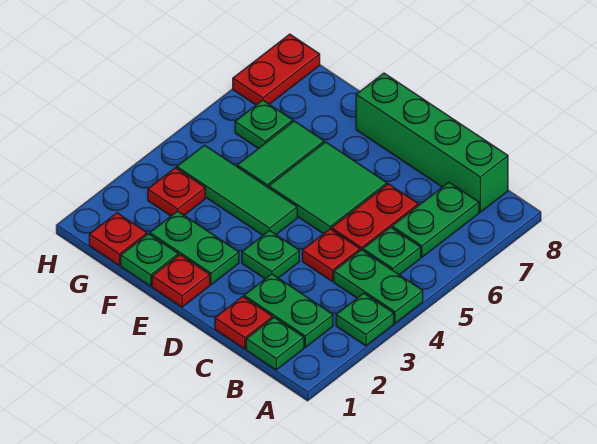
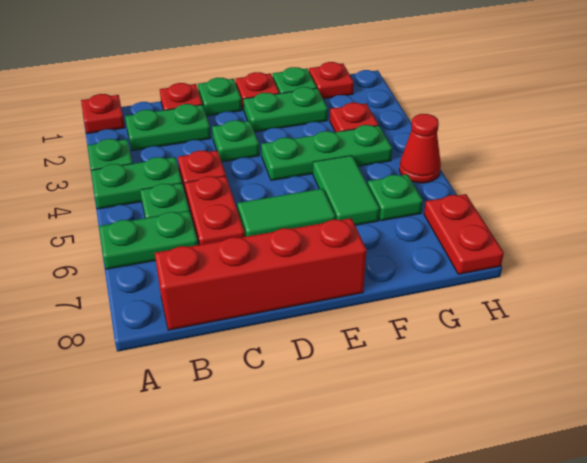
none -> red 1x1 plate [81,94,125,134]
green 1x1 plate [246,318,304,370] -> green 1x1 plate moved to [198,78,242,116]
green 1x2 plate [392,182,479,257] -> green 1x2 plate turned to [99,211,198,269]
green 1x4 brick [356,73,508,212] -> red 1x4 brick [155,218,367,330]
green 2x2 tile [269,142,387,234] -> green 1x2 tile [237,189,335,237]
green 1x3 tile [177,145,297,235] -> green 1x3 plate [261,125,392,181]
none -> red 1x1 cone [399,114,441,183]

